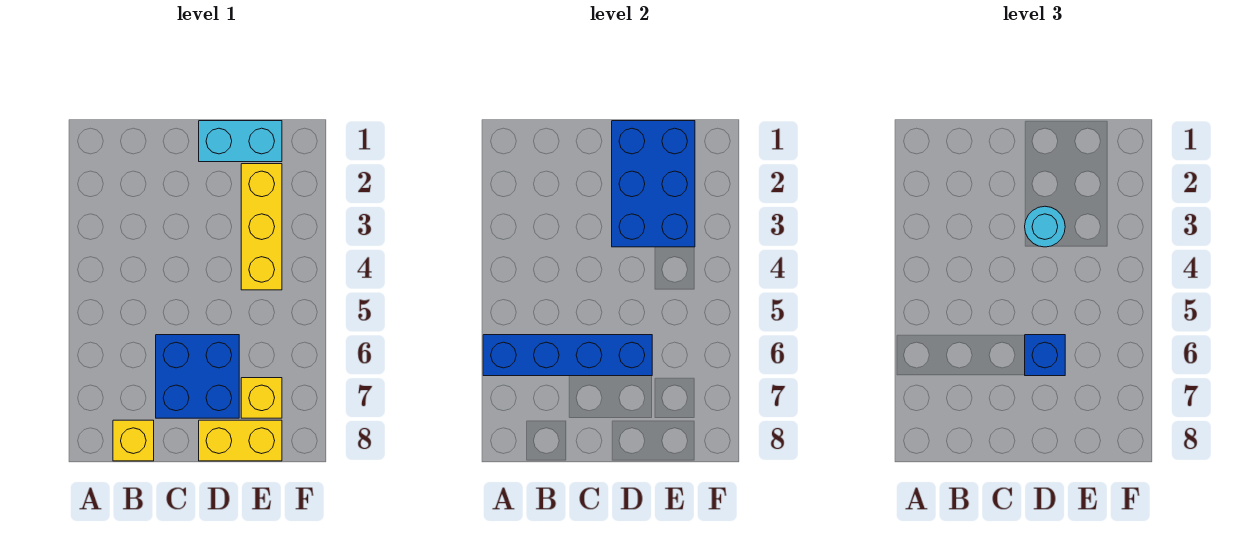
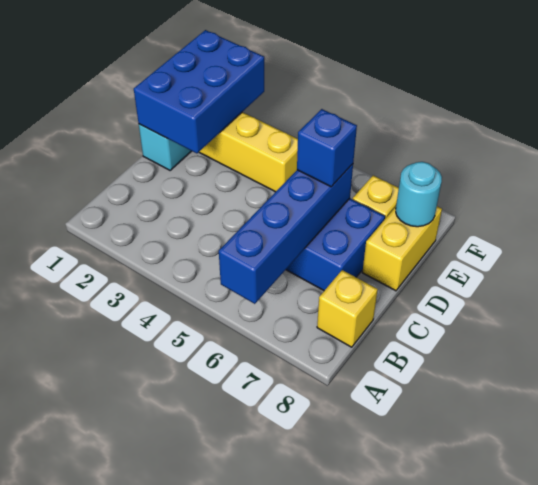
blue 2x3 brick [612,121,695,247] -> blue 2x3 brick turned to [134,30,264,153]
cyan 1x1 round brick [1025,206,1065,247] -> cyan 1x1 round brick moved to [396,162,442,227]

